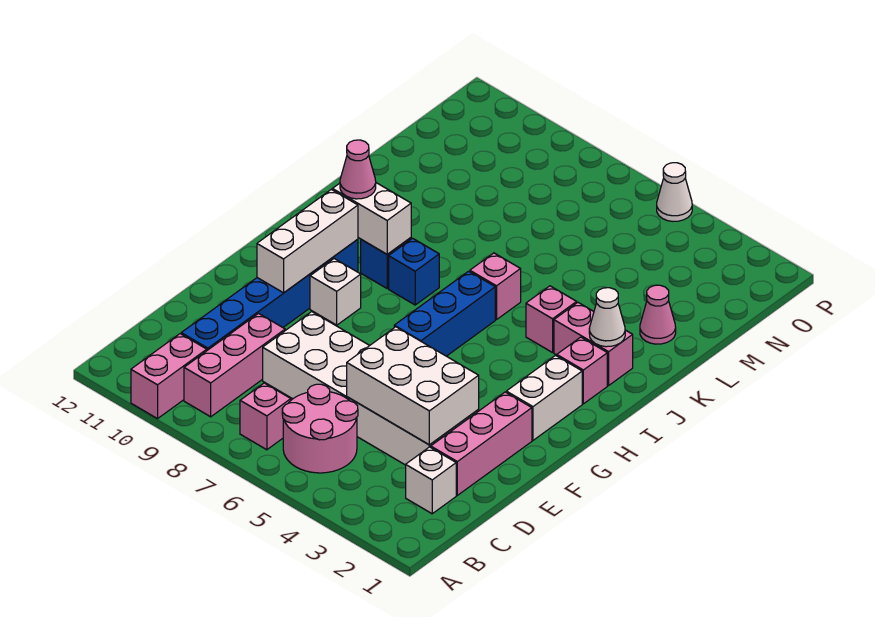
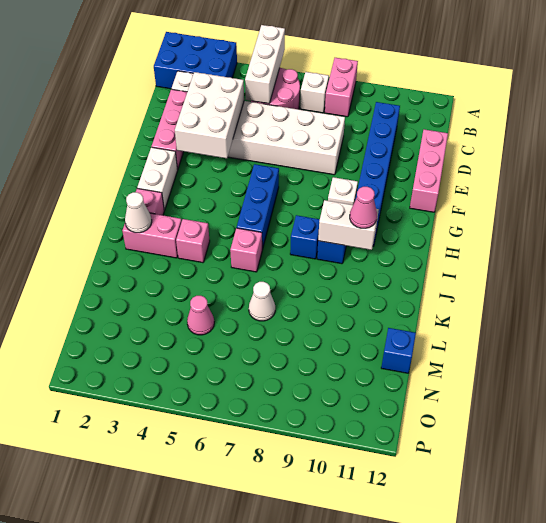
none -> blue 2x3 brick [154,32,237,89]
pink 1x2 brick [131,334,207,419] -> pink 1x2 brick moved to [325,58,358,117]
pink 1x1 brick [240,383,291,450] -> white 1x1 brick [300,72,329,113]
pink 1x3 brick [184,314,285,417] -> pink 1x3 brick moved to [410,129,448,212]
white 2x3 brick [347,327,479,445] -> white 2x3 brick turned to [175,72,244,158]
white 1x3 brick [257,189,358,293] -> white 1x3 brick moved to [245,25,285,104]
pink 1x1 cone [640,285,676,344] -> pink 1x1 cone moved to [187,296,214,335]
none -> blue 1x1 brick [381,328,416,373]
white 1x1 cone [657,163,692,221] -> white 1x1 cone moved to [249,282,275,321]

